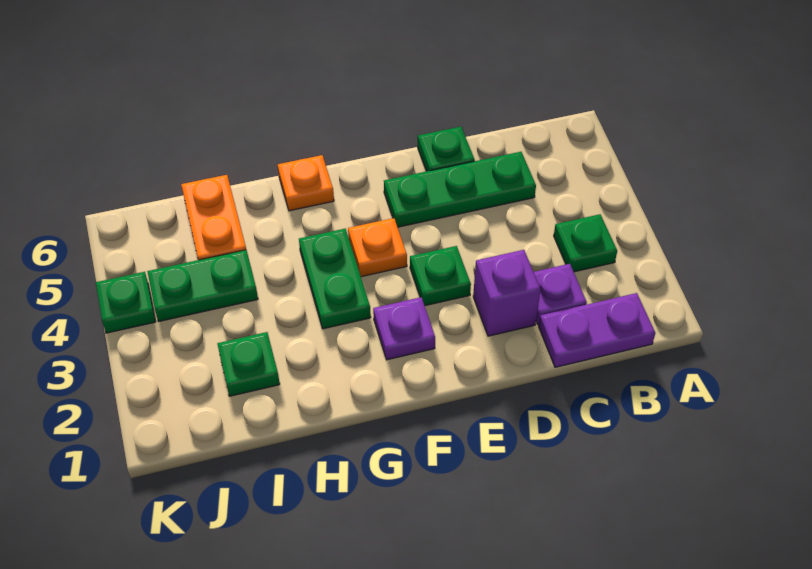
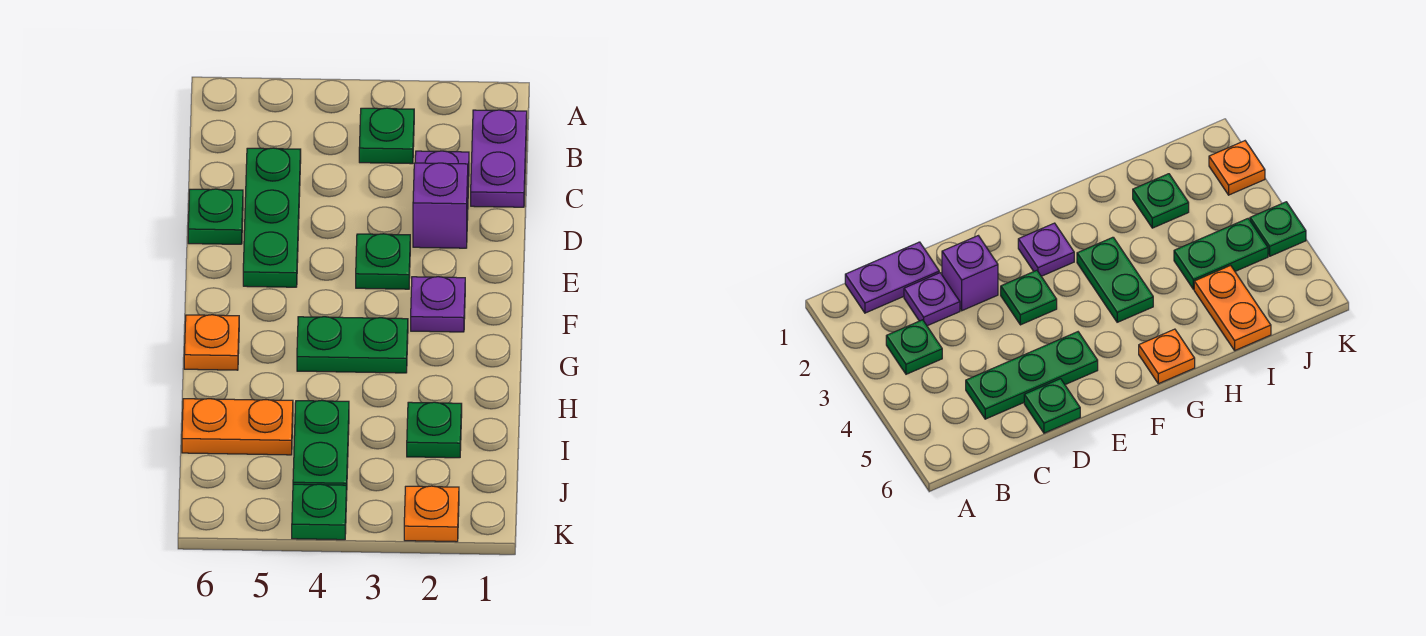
orange 1x1 plate [348,218,407,277] -> orange 1x1 plate moved to [404,486,459,542]

